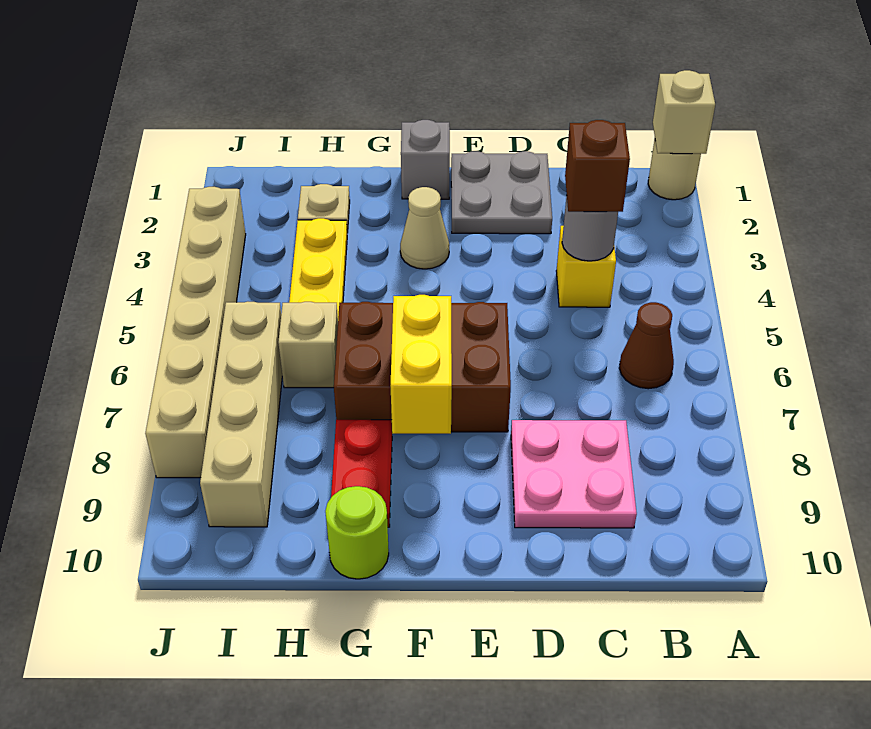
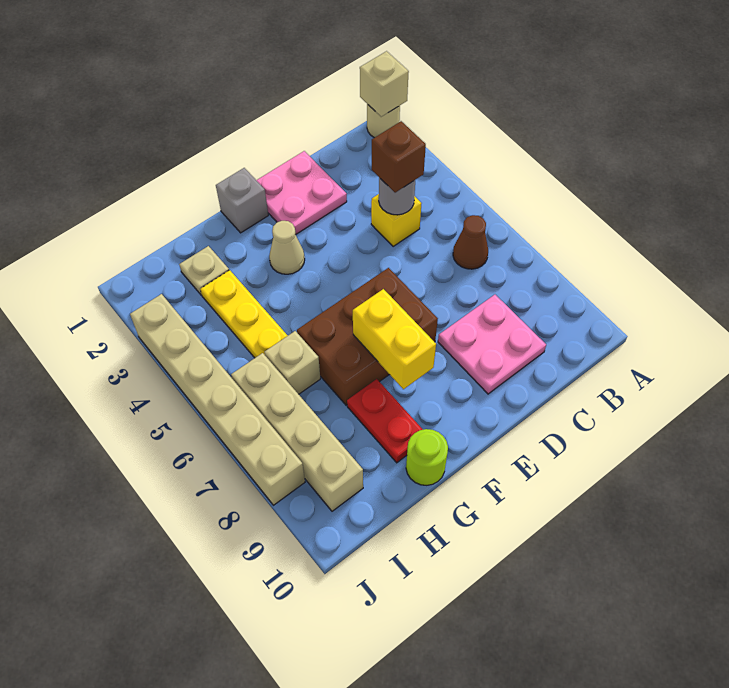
grey 2x2 plate [451,151,552,234] -> pink 2x2 plate [256,151,347,235]

